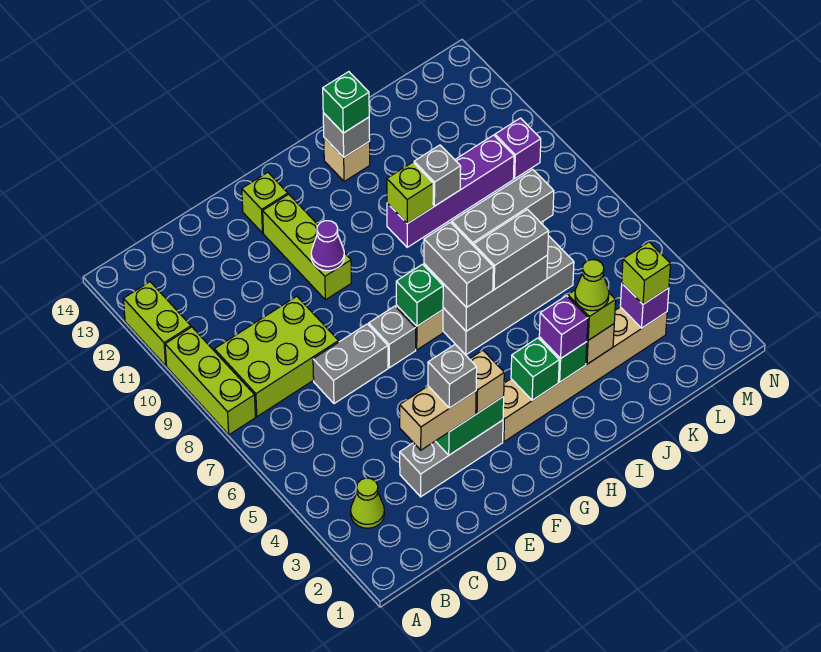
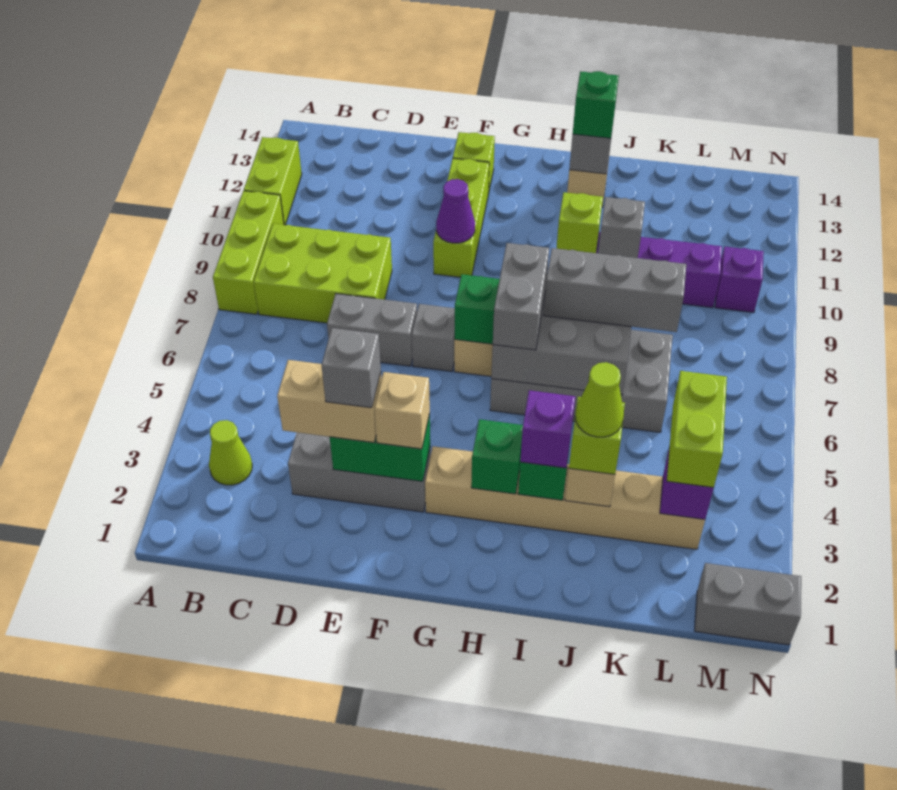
grey 1x2 brick [474,209,549,290] -> grey 1x2 brick moved to [695,563,801,645]
lime 1x1 brick [622,242,671,304] -> lime 1x2 brick [667,371,727,487]

